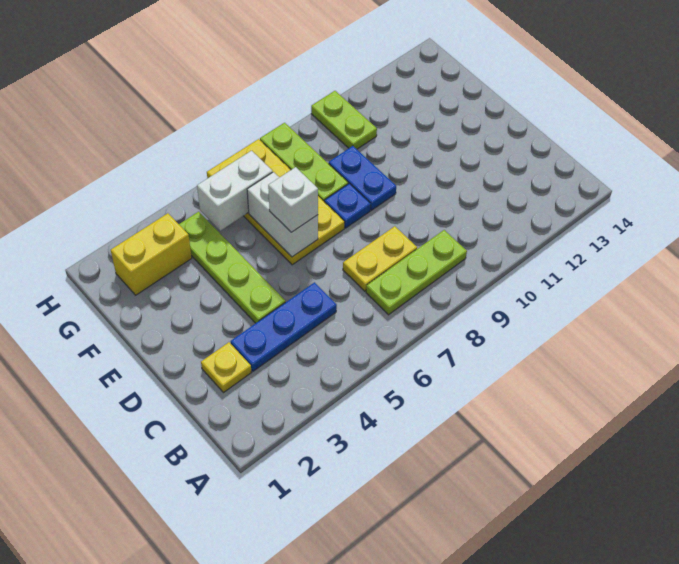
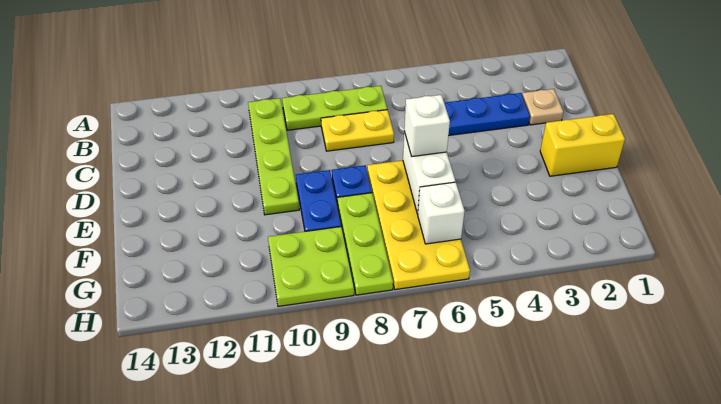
yellow 1x1 plate [201,342,252,393] -> tan 1x1 plate [522,89,563,125]
lime 1x4 plate [179,212,286,323] -> lime 1x4 plate moved to [248,98,299,215]
yellow 1x2 brick [111,213,192,295] -> yellow 1x2 brick moved to [540,114,625,176]
white 1x2 brick [197,151,273,231] -> white 1x1 brick [418,182,464,244]
lime 1x2 plate [311,91,377,149] -> lime 2x2 plate [268,227,354,306]

